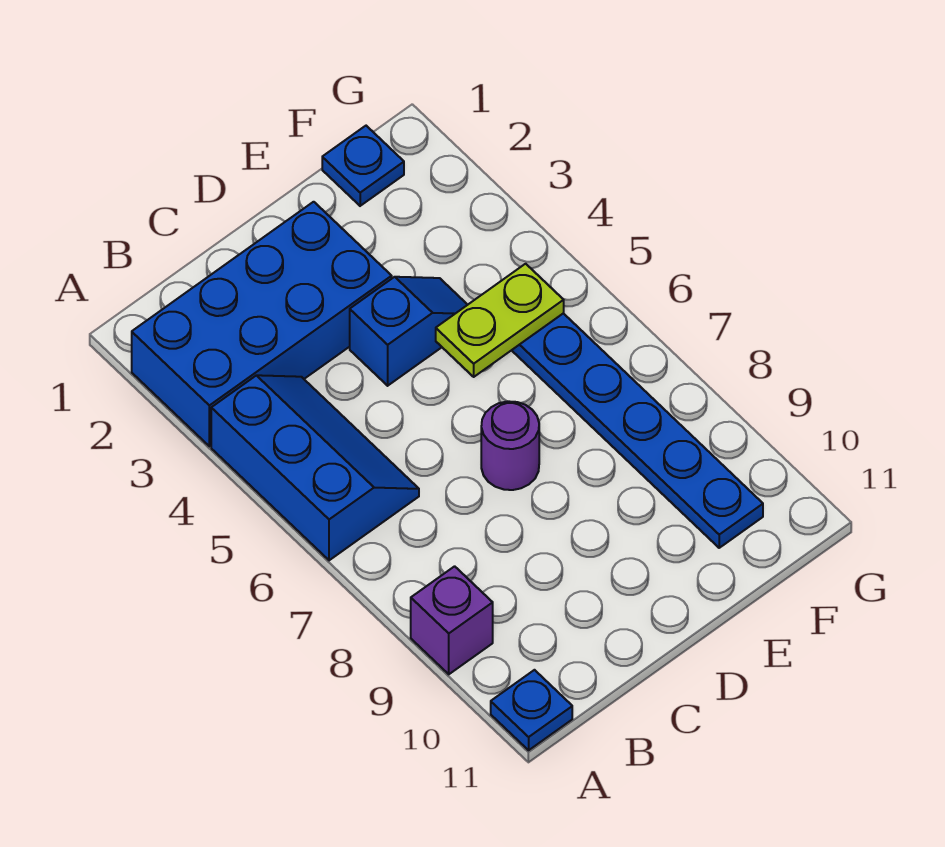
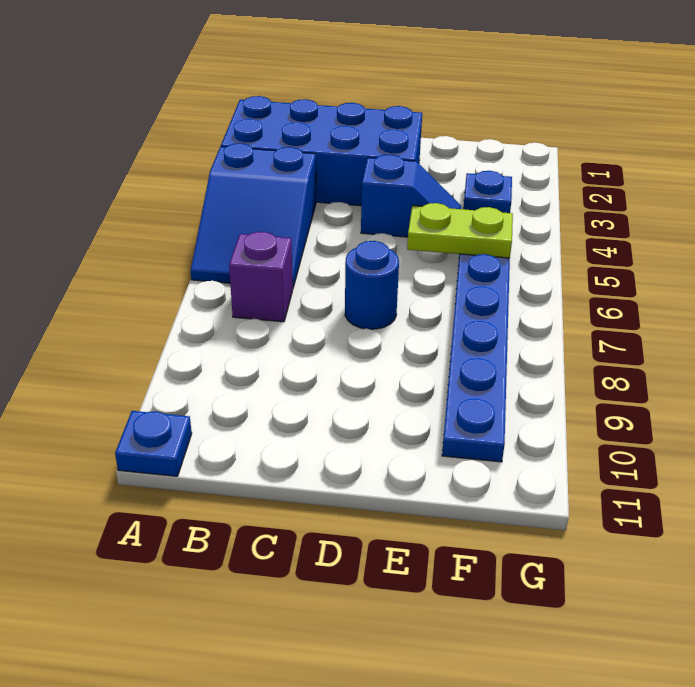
blue 2x3 slope [211,375,419,560] -> blue 2x3 slope turned to [191,143,316,287]
purple 1x1 brick [411,566,493,674] -> purple 1x1 brick moved to [229,232,293,322]
purple 1x1 round brick [481,401,539,490] -> blue 1x1 round brick [345,241,399,329]
blue 1x1 plate [322,126,404,206] -> blue 1x1 plate moved to [463,171,512,213]

